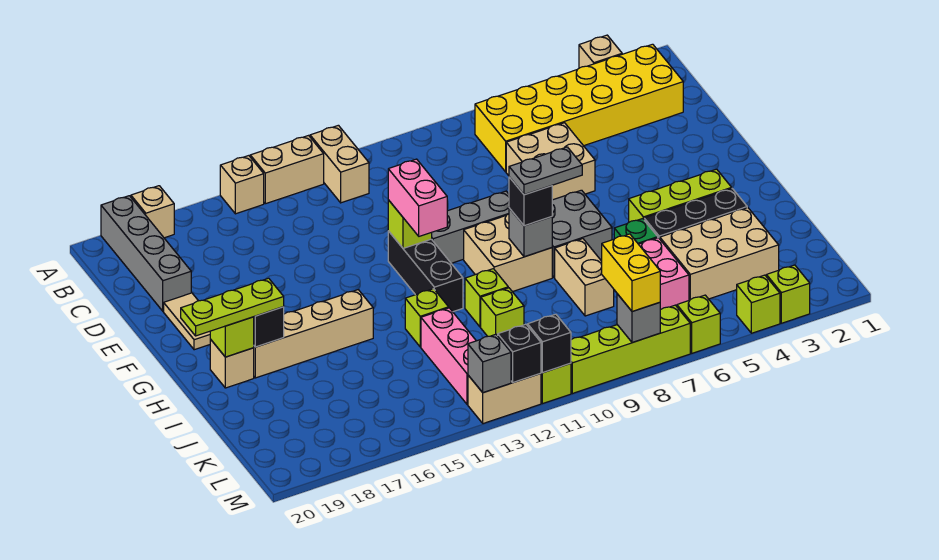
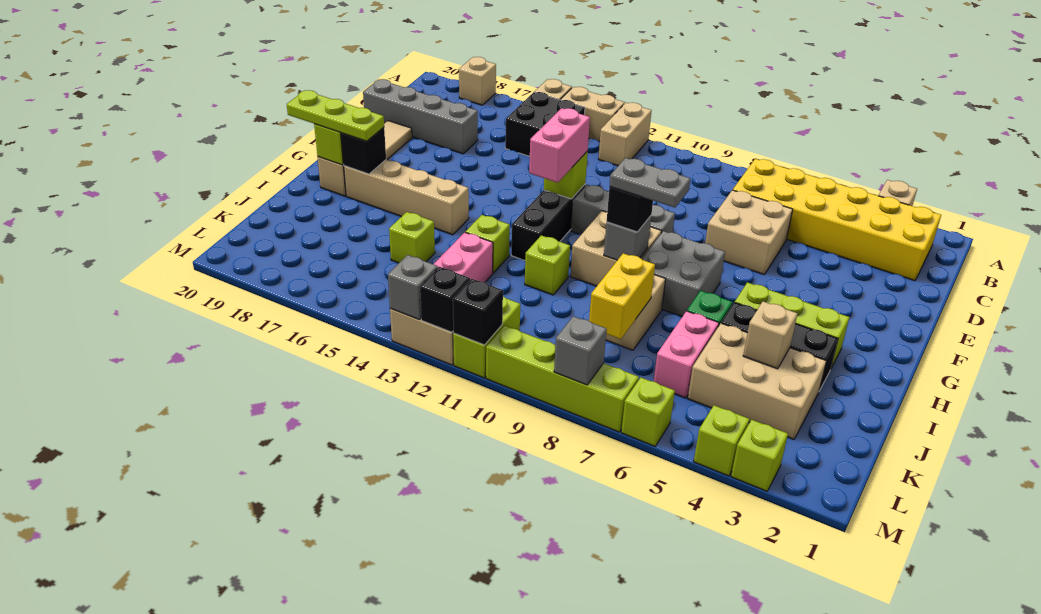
grey 1x4 brick [101,196,191,311] -> grey 1x4 brick turned to [363,79,478,154]
none -> black 2x2 brick [505,92,585,156]
none -> tan 1x1 brick [743,302,798,369]
lime 1x1 brick [481,288,524,336] -> lime 1x1 brick moved to [389,212,435,263]
yellow 1x2 brick [602,234,660,312] -> yellow 1x2 brick moved to [589,253,655,339]

